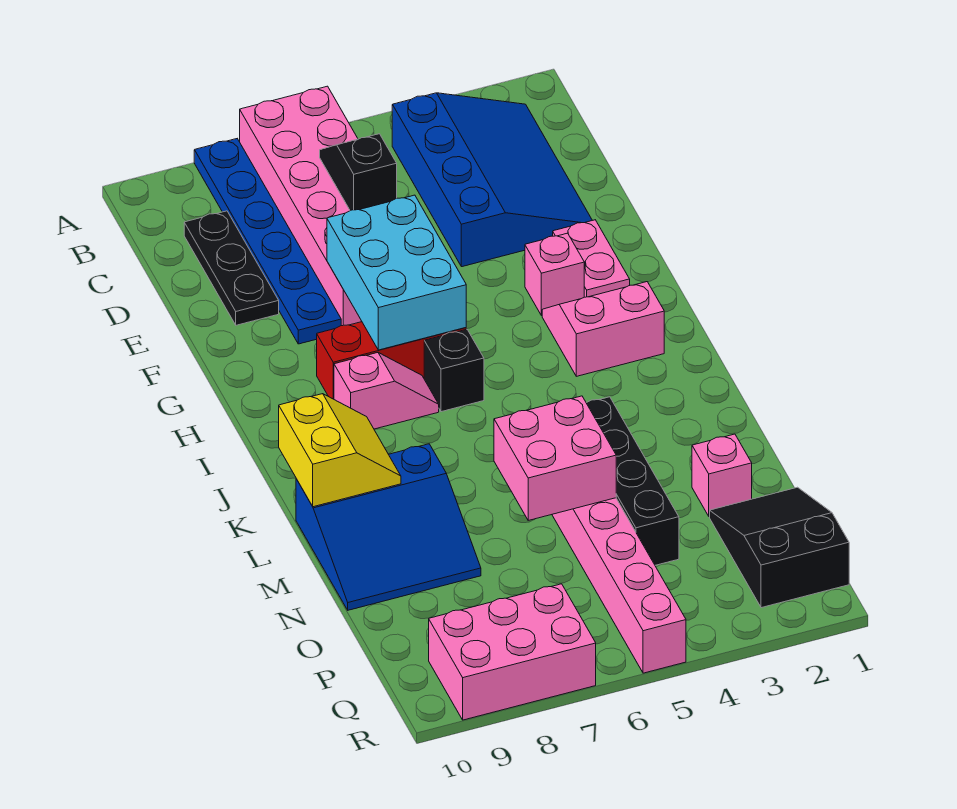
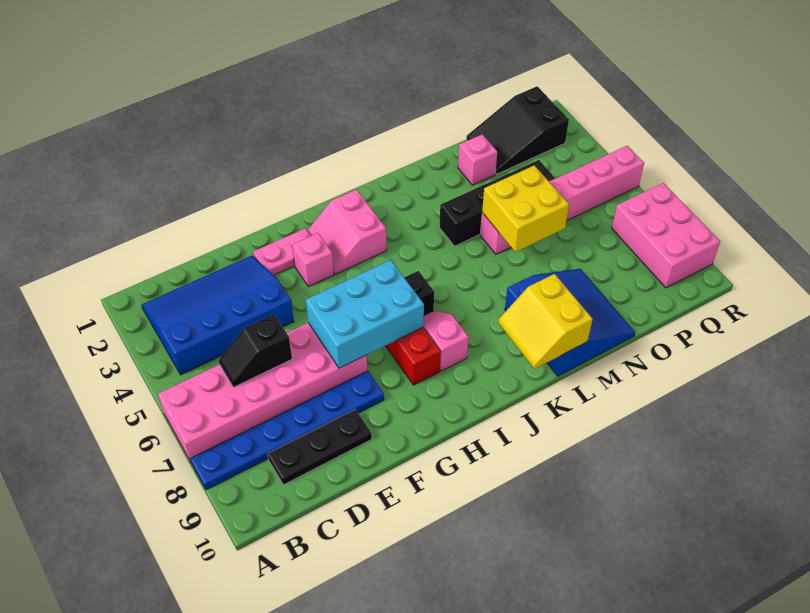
yellow 2x2 slope [279,394,401,507] -> yellow 2x2 slope turned to [498,274,593,369]
pink 2x2 brick [494,396,616,520] -> yellow 2x2 brick [482,165,569,252]

